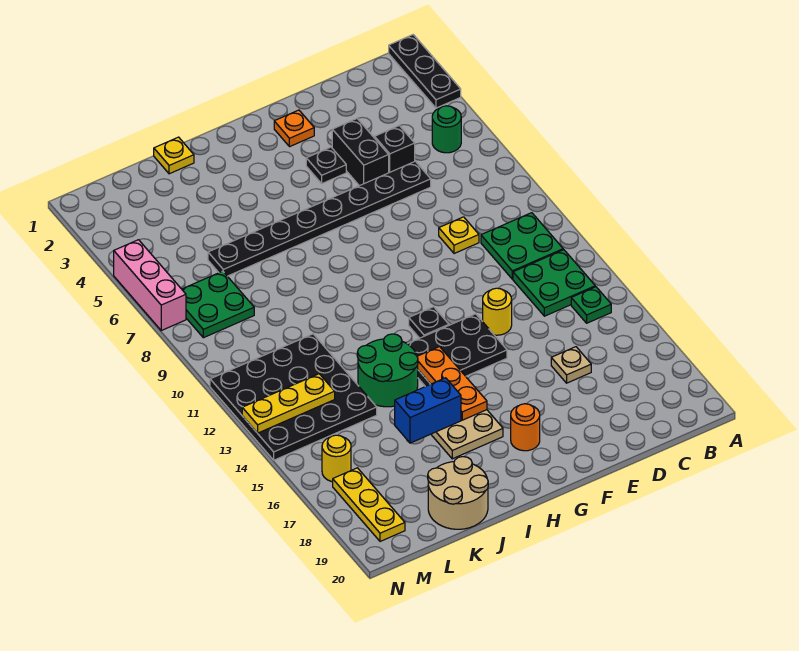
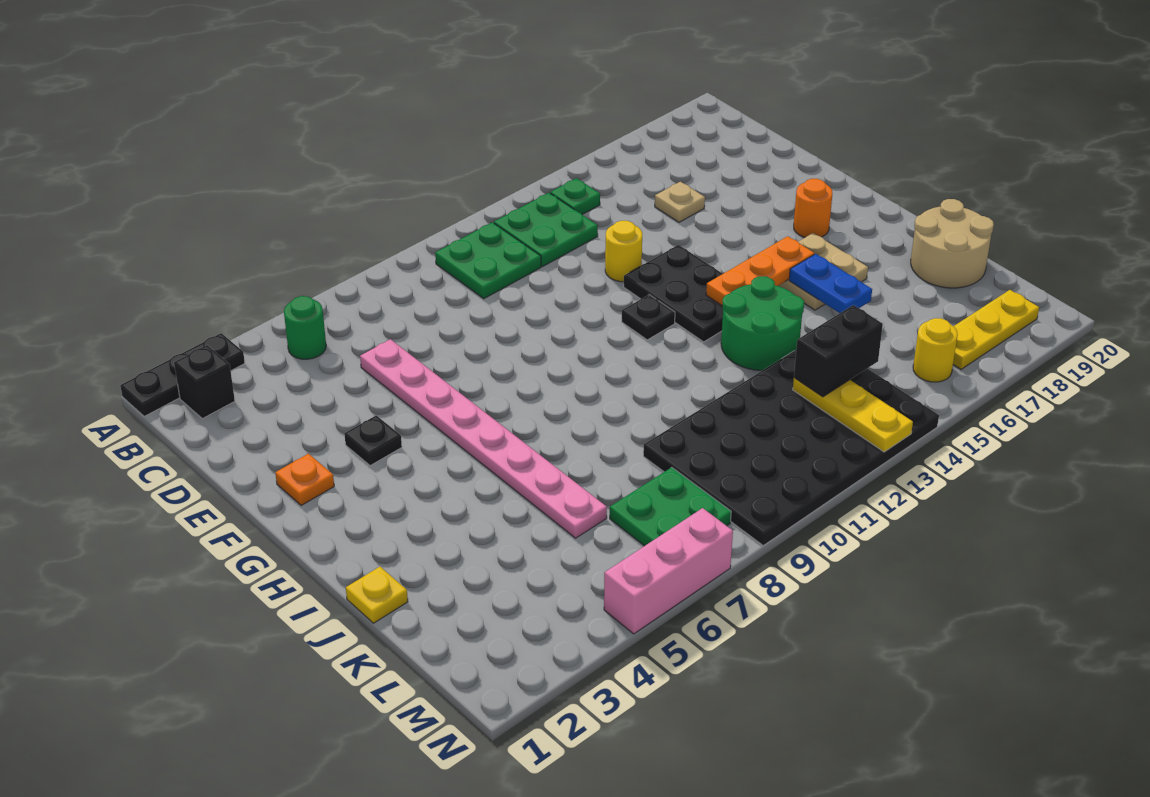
black 1x1 brick [375,126,415,173] -> black 1x1 brick moved to [174,345,235,419]
black 1x8 plate [208,161,431,276] -> pink 1x8 plate [360,339,607,538]
yellow 1x1 plate [439,217,479,254] -> none
black 1x2 brick [332,119,389,186] -> black 1x2 brick moved to [794,305,883,397]
blue 1x2 brick [395,378,461,443] -> blue 1x2 plate [789,254,872,313]
black 4x4 plate [210,334,377,460] -> black 4x6 plate [643,350,939,545]

